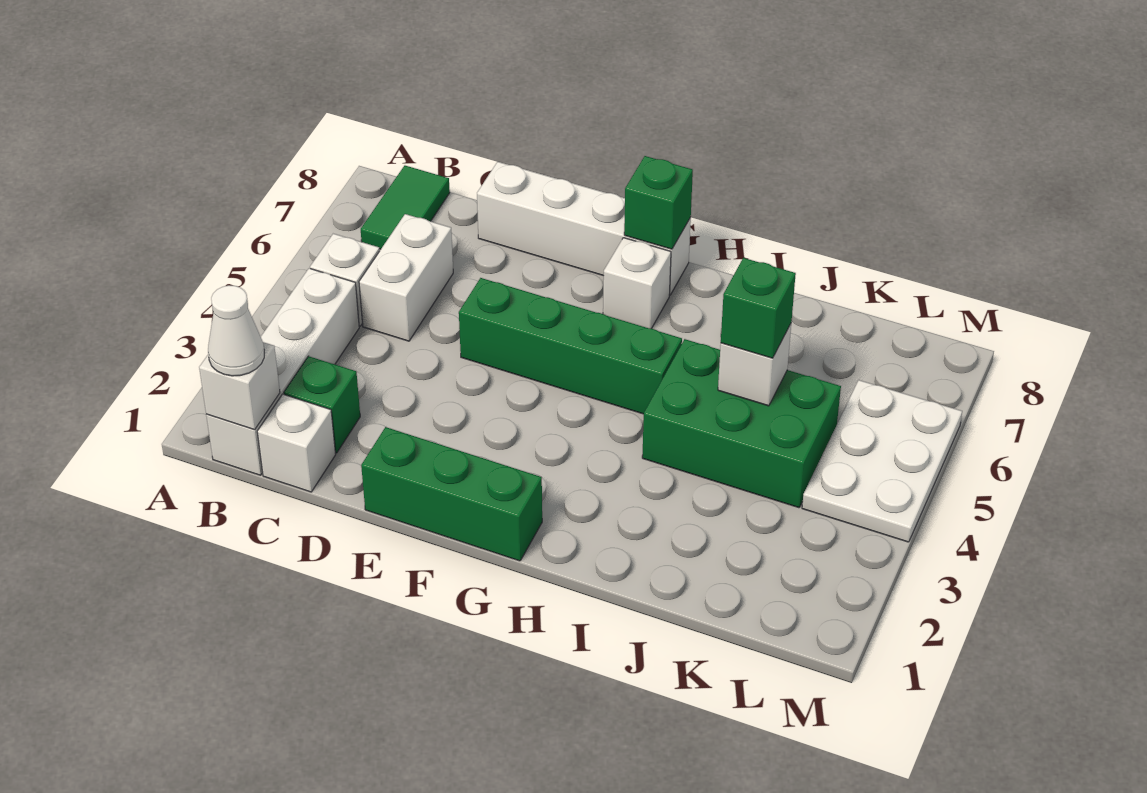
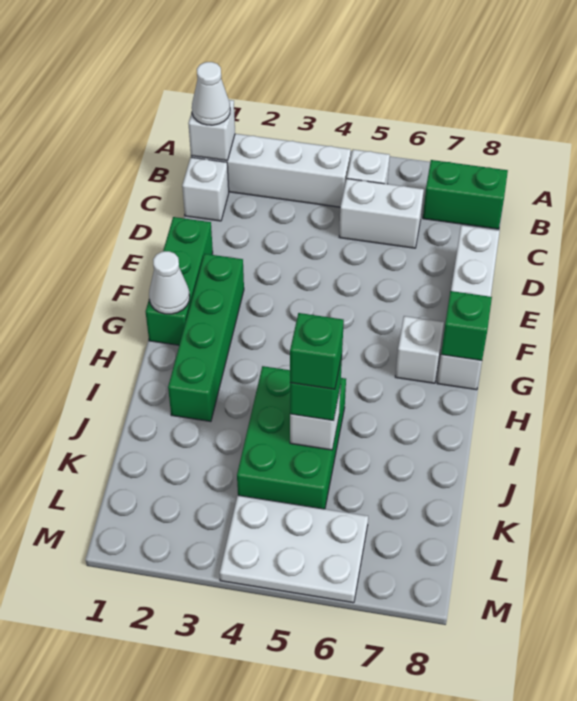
green 1x2 tile [361,166,450,249] -> green 1x2 brick [423,160,508,229]
green 1x1 brick [284,356,360,453] -> green 1x1 brick moved to [290,313,344,389]
green 1x4 brick [459,278,682,414] -> green 1x4 brick moved to [168,254,244,422]
none -> white 1x1 cone [149,251,190,314]

